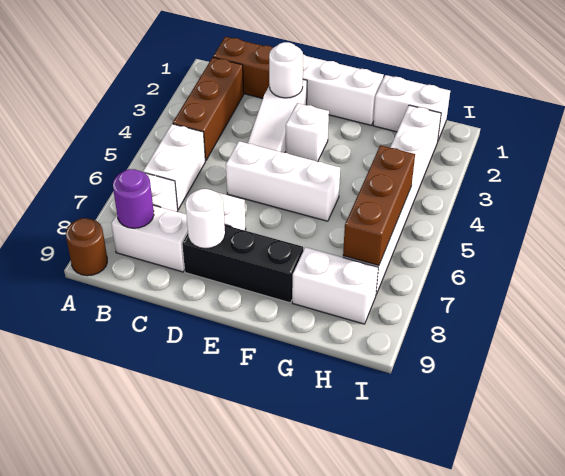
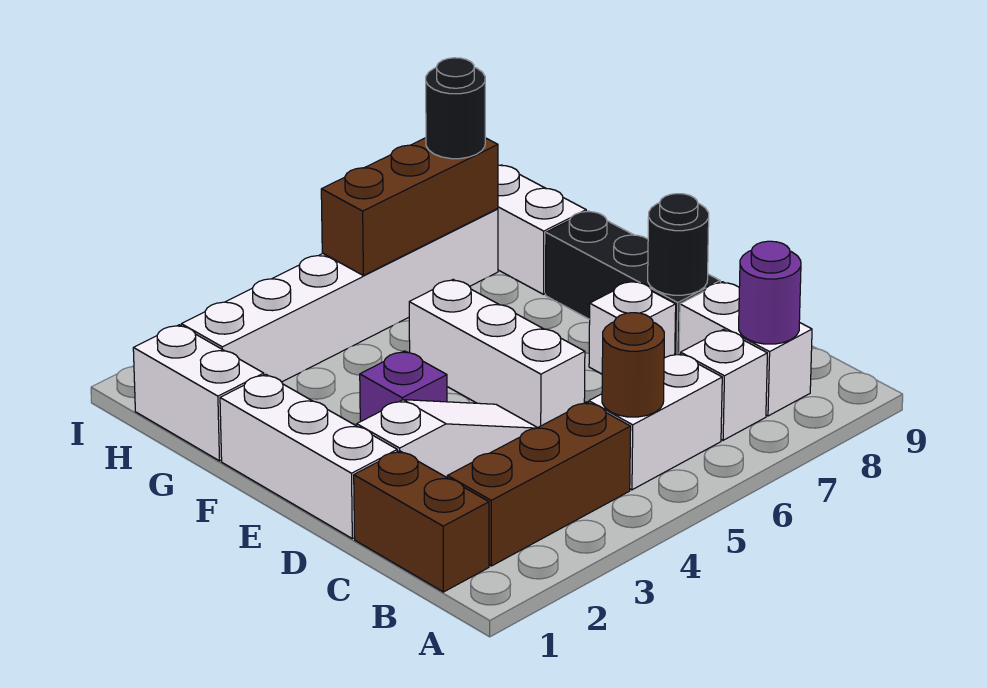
brown 1x1 round brick [66,218,107,276] -> brown 1x1 round brick moved to [602,313,664,417]
white 1x1 round brick [269,42,303,98] -> none
white 1x1 round brick [185,189,225,249] -> black 1x1 round brick [648,194,709,295]
white 1x1 brick [286,103,329,162] -> purple 1x1 brick [360,351,447,422]
none -> black 1x1 round brick [426,58,485,159]

